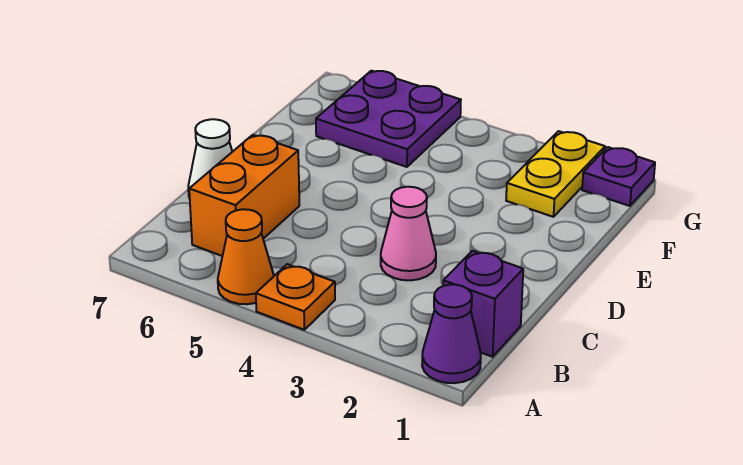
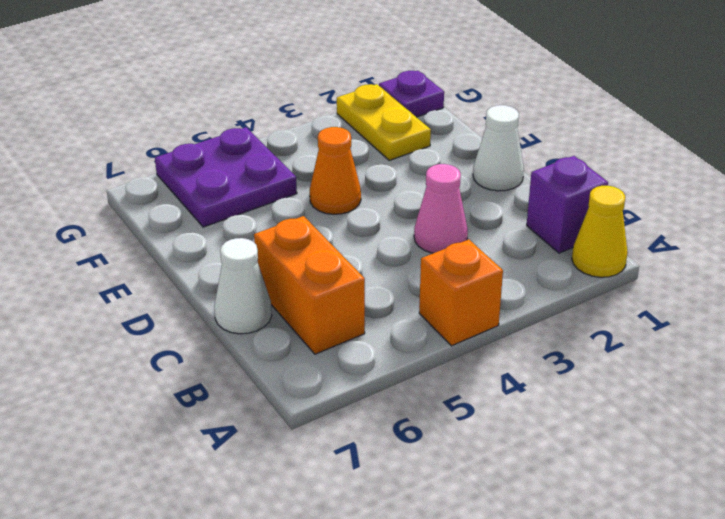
purple 1x1 cone [422,285,481,383] -> yellow 1x1 cone [572,186,628,277]
orange 1x1 plate [256,264,335,330] -> orange 1x1 brick [419,239,503,346]
orange 1x1 cone [218,209,274,304] -> orange 1x1 cone moved to [310,127,361,214]
none -> white 1x1 cone [473,105,524,191]

